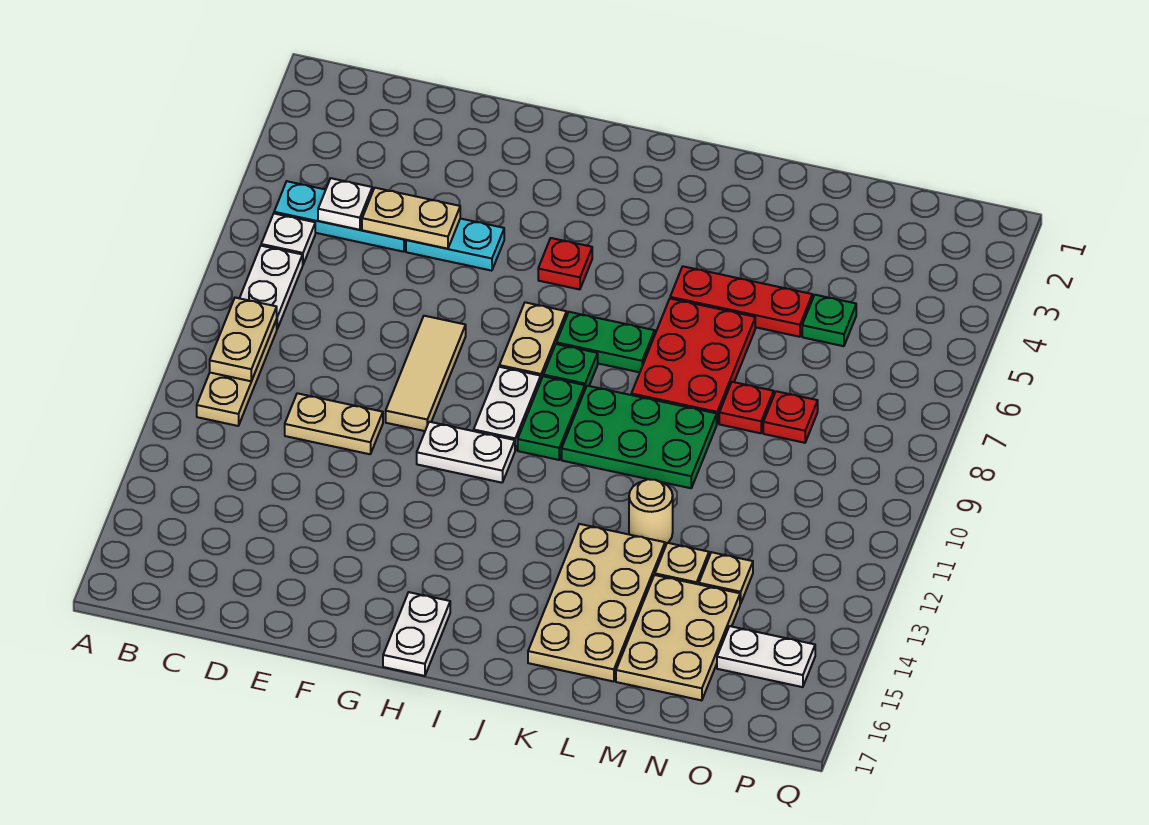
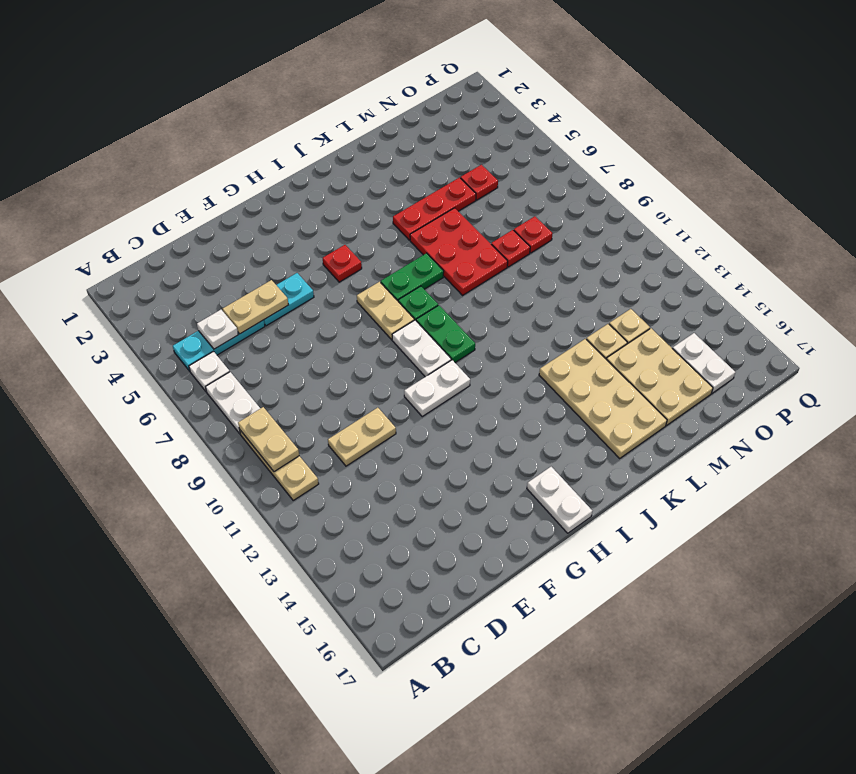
tan 1x3 tile [386,316,466,431] -> none
green 2x3 plate [562,386,717,488] -> none
tan 1x1 round brick [629,479,673,545] -> none
green 1x1 plate [802,295,856,346] -> red 1x1 plate [461,165,498,200]
white 1x2 plate [717,626,815,687] -> white 1x2 plate turned to [672,333,735,393]

